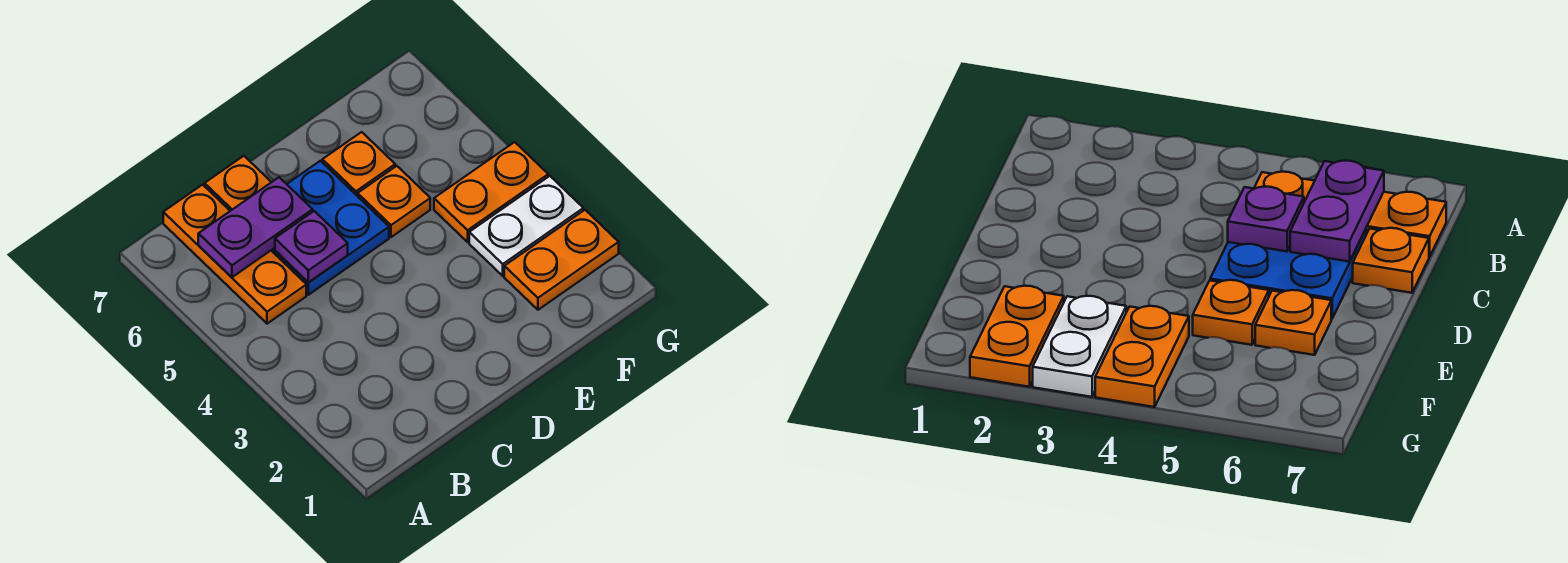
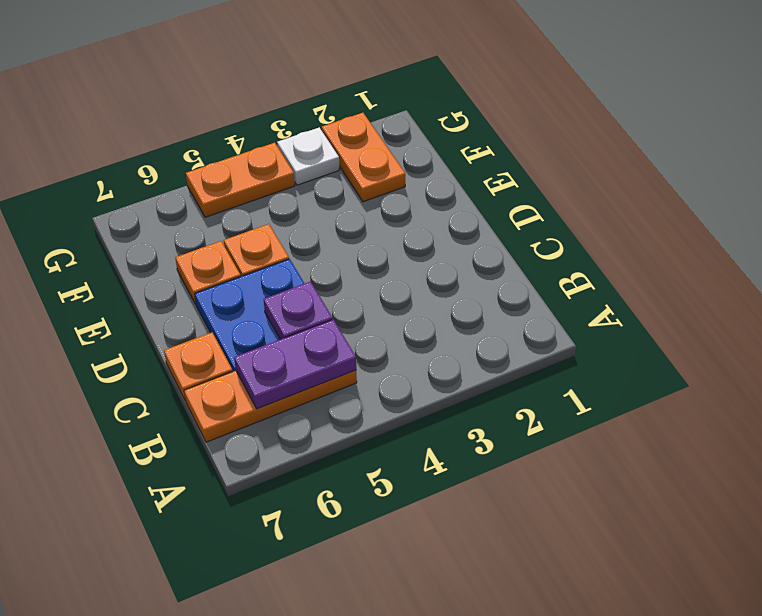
purple 1x2 plate [198,177,313,277] -> purple 1x2 plate turned to [234,320,356,409]
white 1x2 plate [469,176,583,276] -> white 1x1 plate [277,127,339,185]
orange 1x2 plate [434,142,548,242] -> orange 1x2 plate turned to [186,143,295,217]

